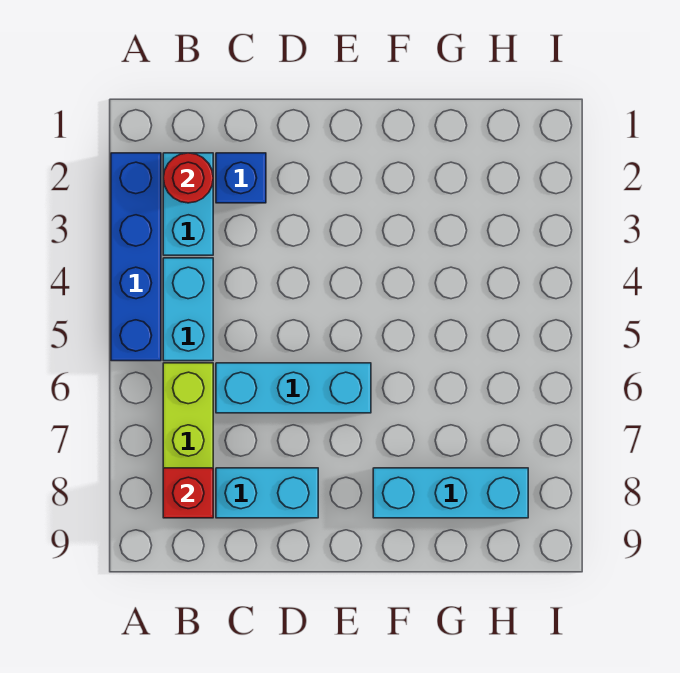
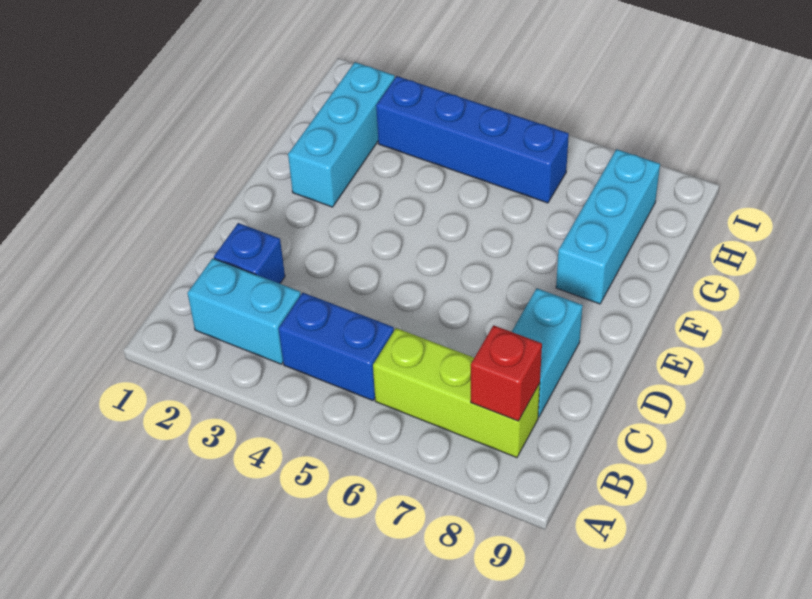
blue 1x4 brick [111,153,161,361] -> blue 1x4 brick moved to [376,76,569,203]
red 1x1 round brick [163,153,213,203] -> none
cyan 1x2 brick [163,258,213,361] -> blue 1x2 brick [279,293,394,401]
cyan 1x3 brick [216,363,371,413] -> cyan 1x3 brick moved to [288,62,395,207]

